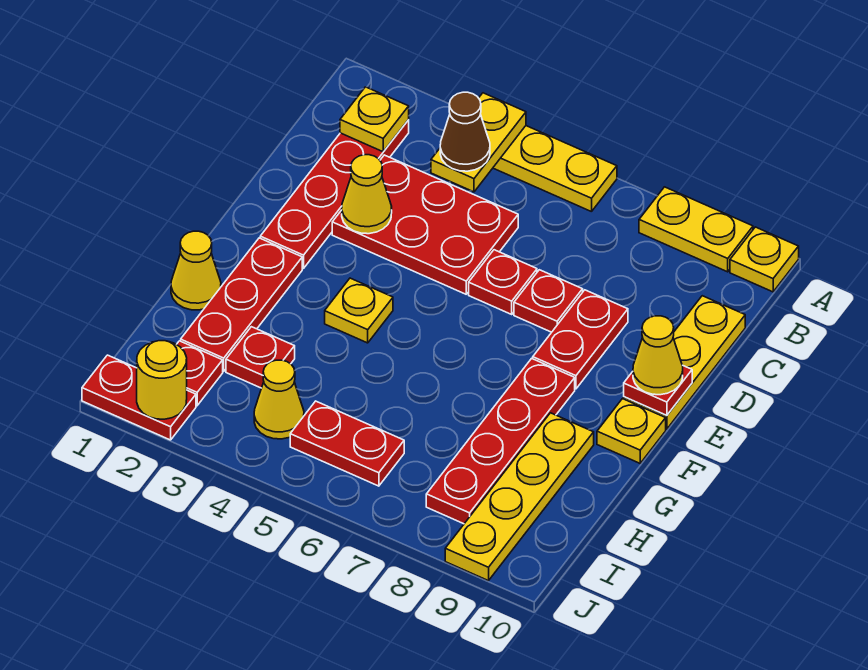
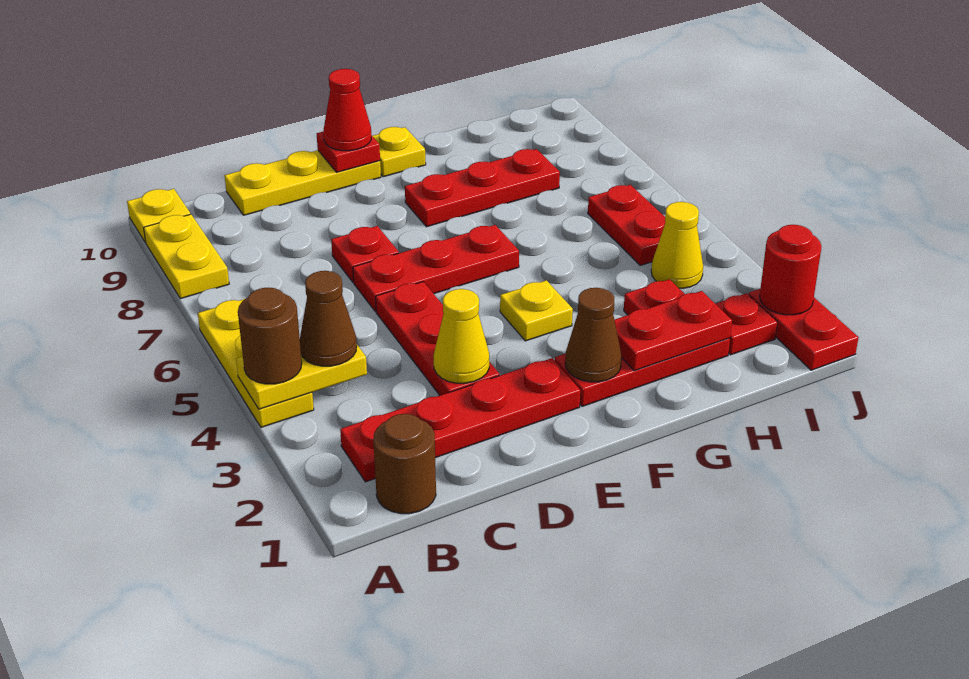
none -> brown 1x1 round brick [238,288,302,384]
none -> brown 1x1 round brick [373,414,436,514]
yellow 1x1 plate [340,87,409,152] -> none
red 2x3 plate [332,155,518,294] -> red 1x3 plate [376,282,499,395]
red 1x1 plate [469,250,537,314] -> red 1x3 plate [353,225,519,312]
red 1x2 plate [533,290,628,389] -> red 1x2 plate moved to [614,291,732,371]
yellow 1x1 cone [633,316,683,395] -> red 1x1 cone [323,69,371,151]
none -> brown 1x1 cone [565,288,622,382]
red 1x4 plate [426,358,575,524] -> red 1x3 plate [405,149,560,227]
yellow 1x1 cone [171,231,221,310] -> none
yellow 1x4 plate [445,413,594,581] -> none
yellow 1x1 round brick [137,341,187,419] -> red 1x1 round brick [759,225,822,315]

